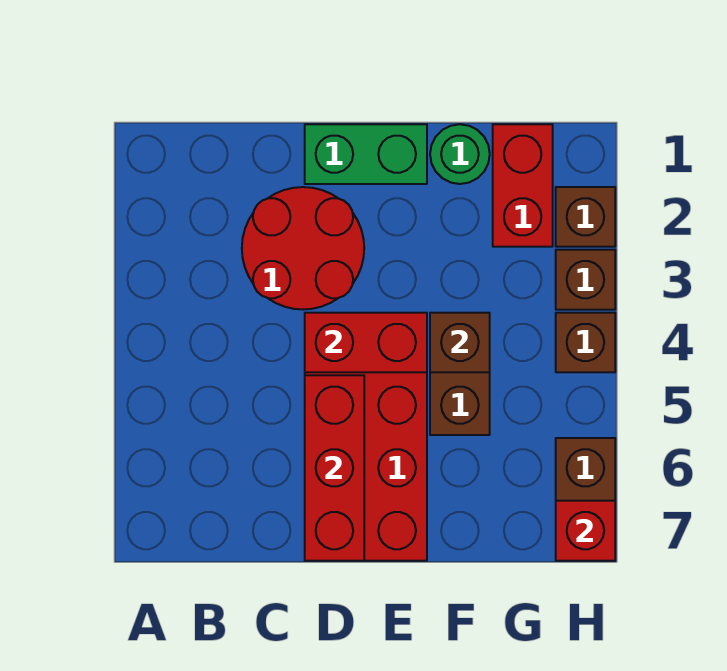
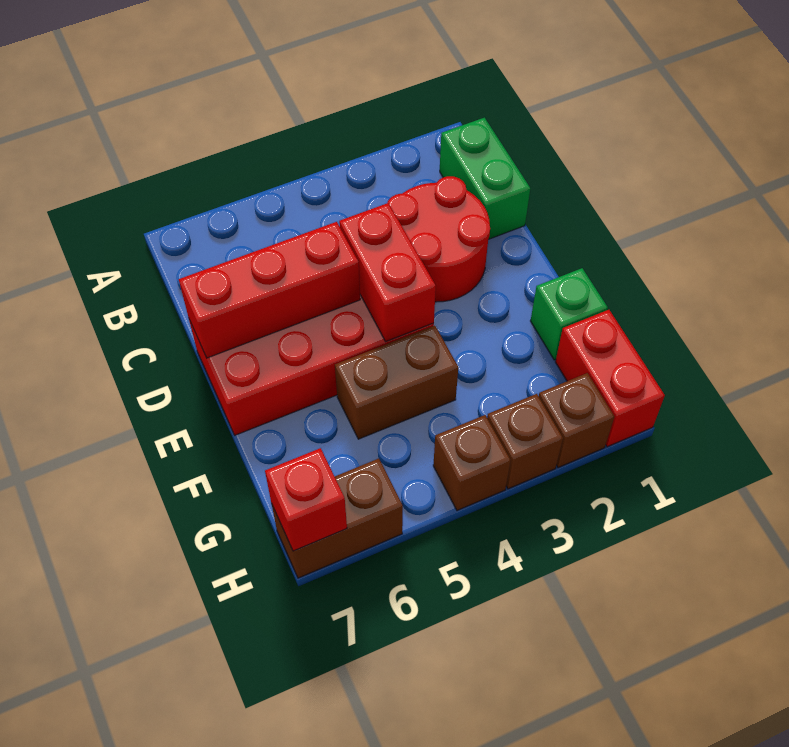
green 1x2 brick [305,124,427,184] -> green 1x2 brick moved to [440,118,530,239]
green 1x1 round brick [430,124,490,184] -> green 1x1 brick [531,268,608,360]
brown 1x1 brick [430,313,490,372] -> none
red 1x2 brick [493,124,553,247] -> red 1x2 brick turned to [556,310,665,447]

